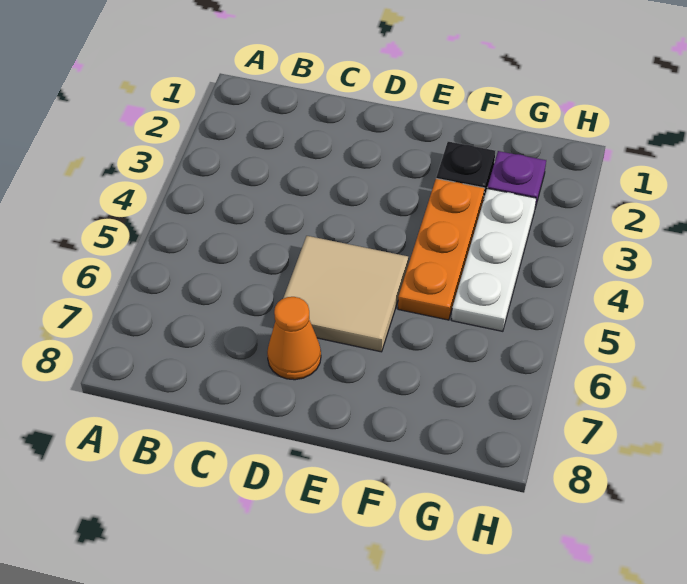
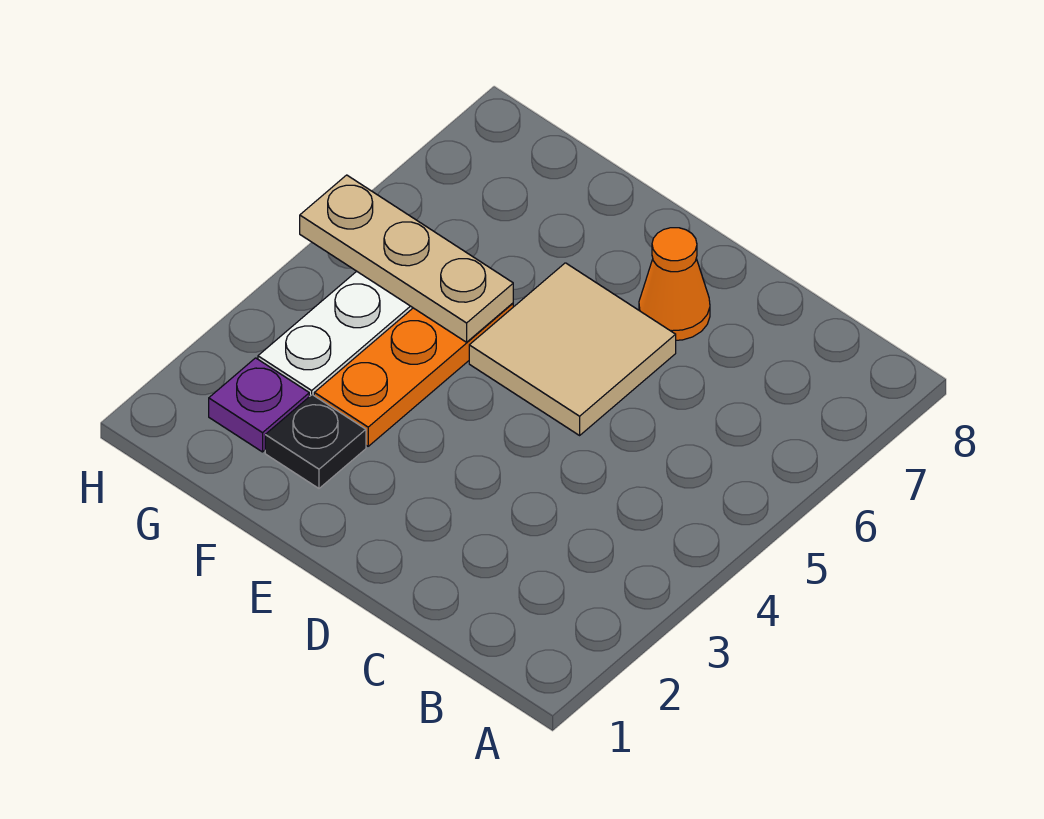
none -> tan 1x3 plate [300,175,513,342]

